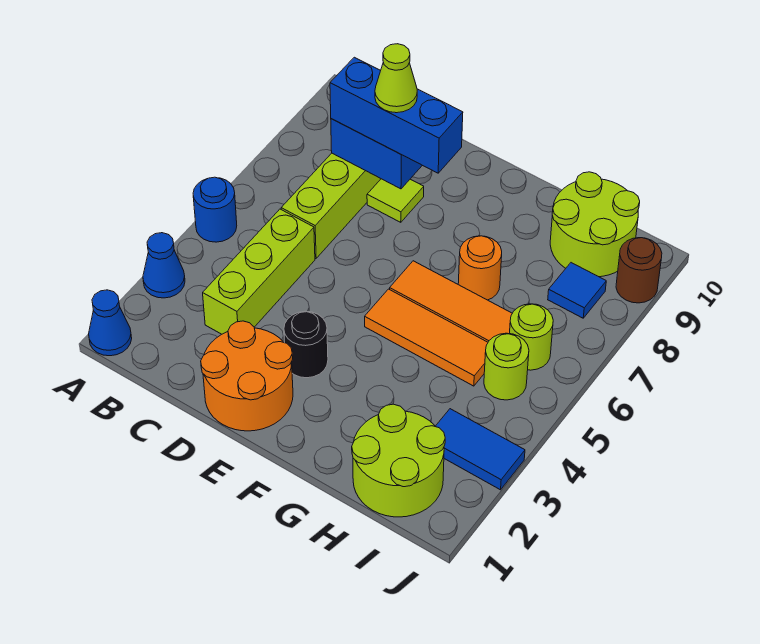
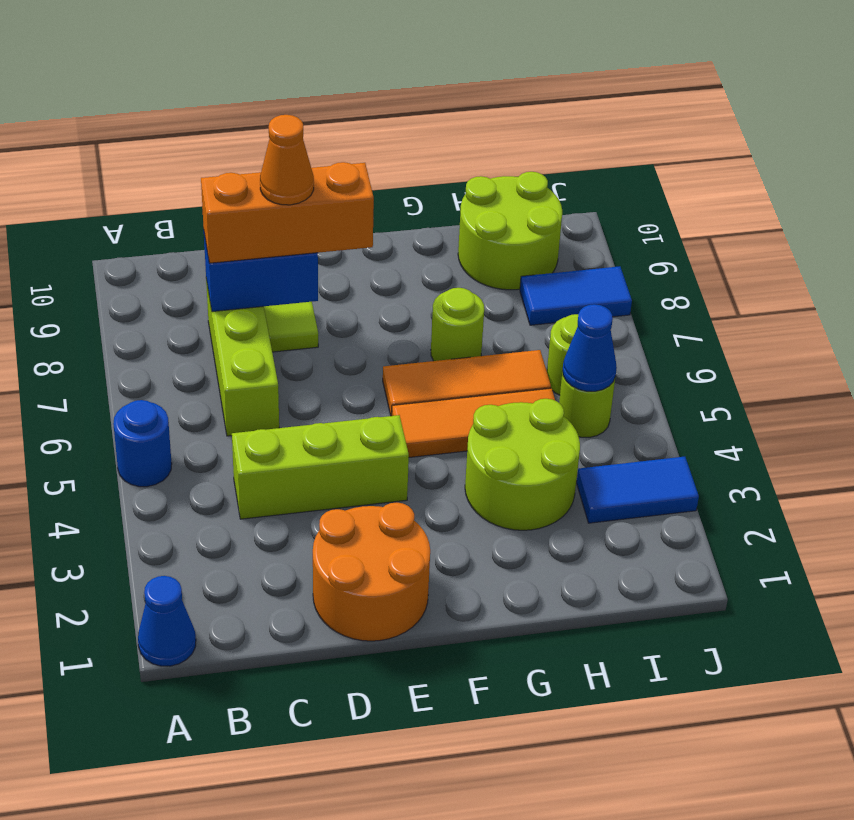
blue 1x1 cone [143,233,185,298] -> blue 1x1 cone moved to [563,304,617,391]
lime 1x3 brick [203,209,315,334] -> lime 1x3 brick turned to [232,415,409,519]
blue 1x3 brick [330,57,463,173] -> orange 1x3 brick [201,162,374,263]
lime 1x1 cone [375,44,417,113] -> orange 1x1 cone [260,115,314,205]
black 1x1 round brick [284,311,328,378] -> none
orange 1x1 round brick [458,236,502,300] -> lime 1x1 round brick [431,288,484,361]
lime 2x2 round brick [352,404,445,517] -> lime 2x2 round brick moved to [465,399,580,530]
blue 1x1 tile [548,263,606,318] -> blue 1x2 tile [520,266,632,325]
brown 1x1 round brick [616,238,662,303] -> none

